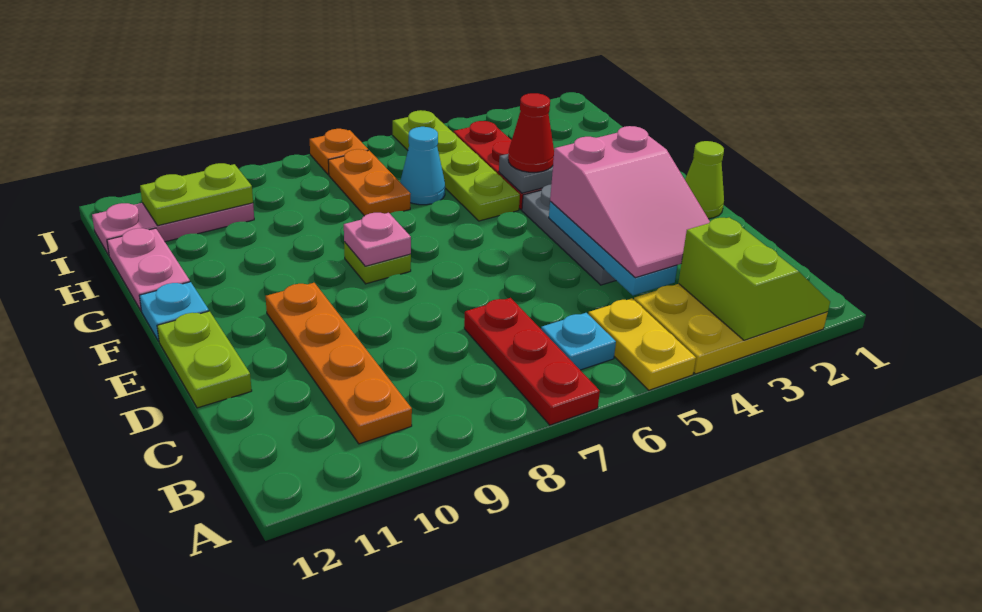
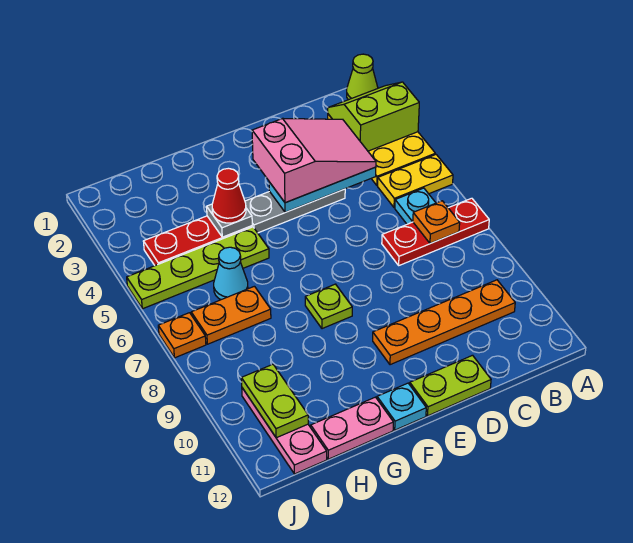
none -> orange 1x1 plate [413,201,460,244]
lime 1x1 cone [685,141,724,219] -> lime 1x1 cone moved to [347,54,378,100]
pink 1x1 plate [344,213,411,266] -> none

